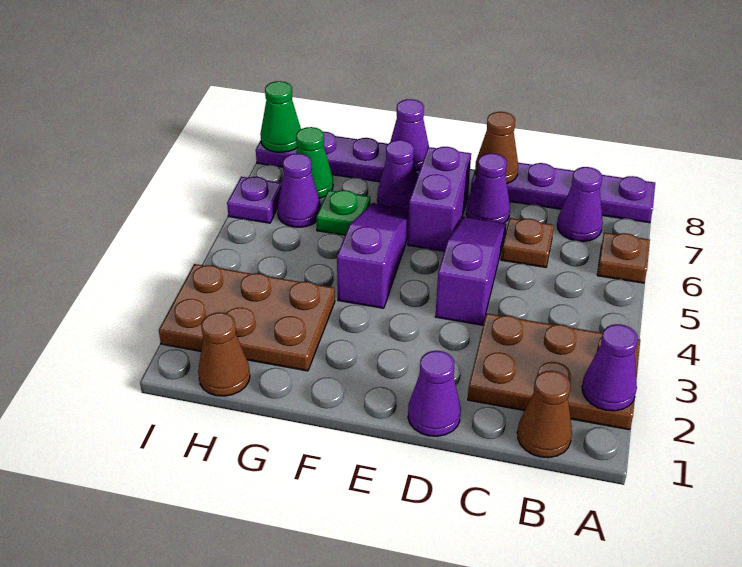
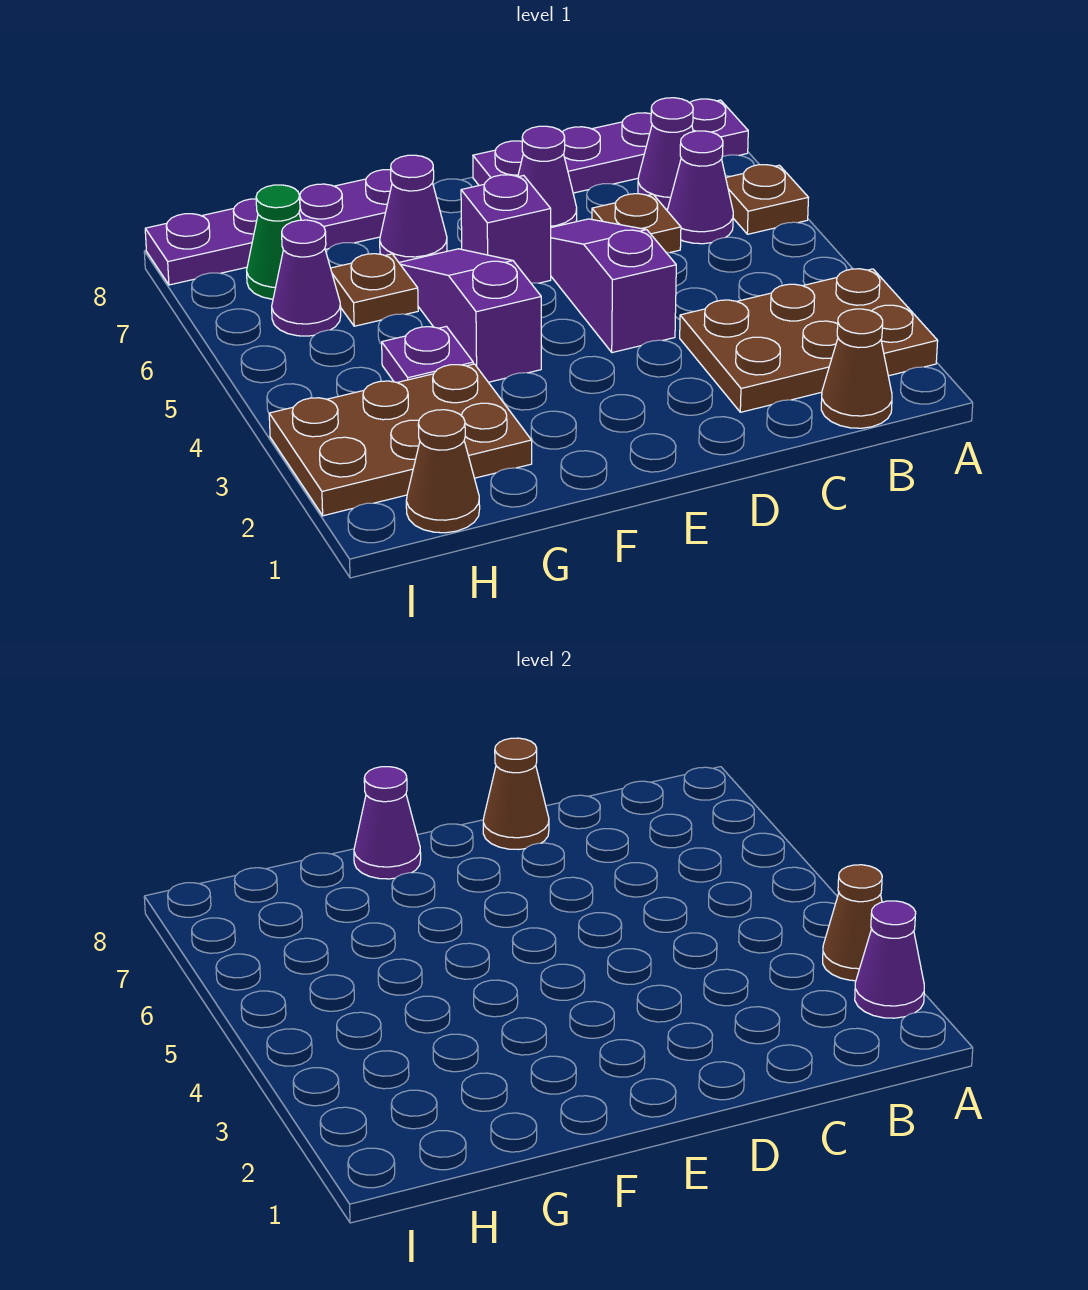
none -> brown 1x1 cone [823,865,882,981]
purple 1x1 cone [408,351,461,436] -> purple 1x1 cone moved to [667,131,733,244]
purple 1x2 brick [408,147,471,251] -> purple 1x1 brick [461,175,551,283]
green 1x1 plate [316,190,370,235] -> brown 1x1 plate [331,254,418,326]
purple 1x1 plate [227,177,282,223] -> purple 1x1 plate moved to [382,326,473,382]
green 1x1 cone [260,81,301,152] -> none

